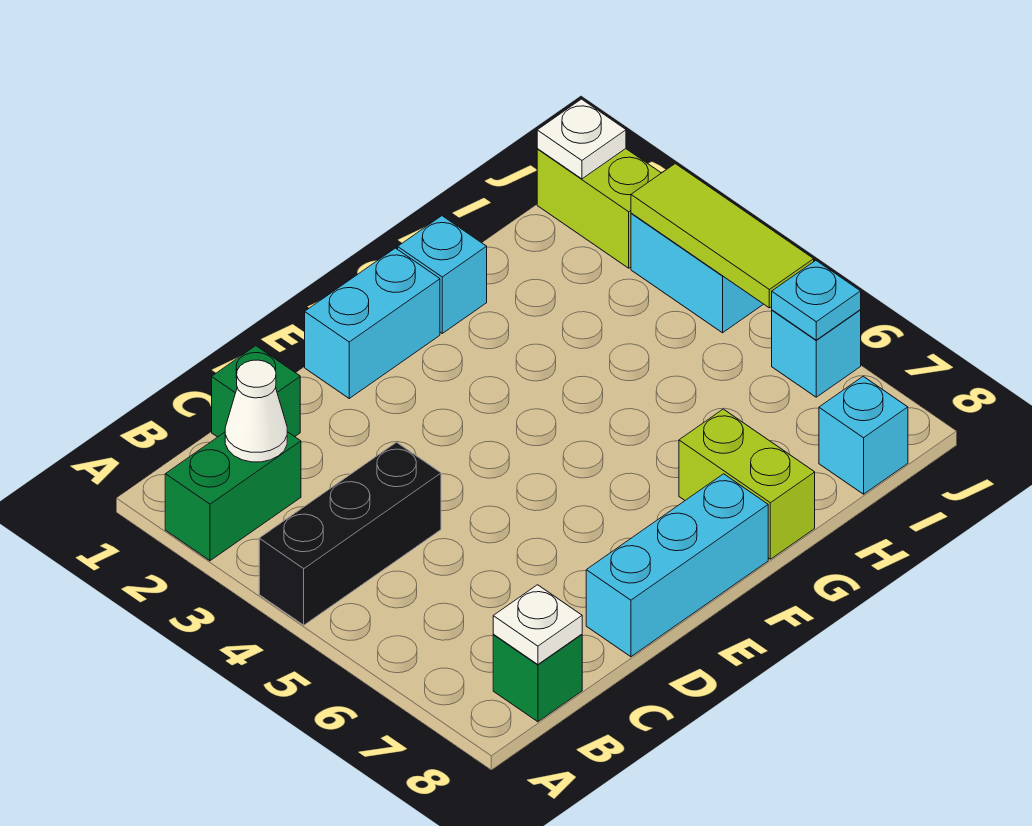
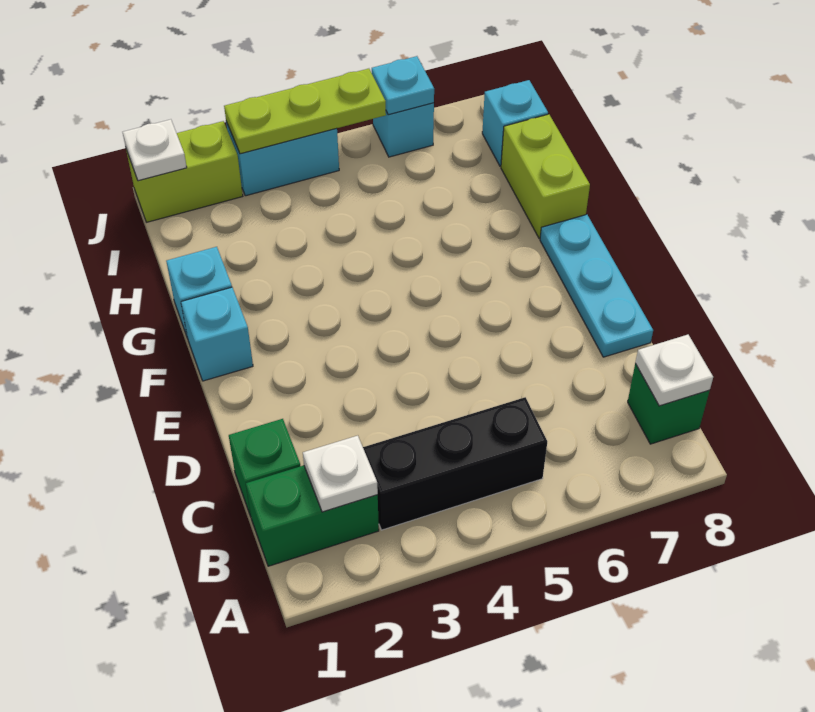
green 1x2 brick [165,432,301,561] -> green 1x2 brick turned to [246,465,379,566]
black 1x3 brick [259,442,441,625] -> black 1x3 brick turned to [363,397,547,530]
white 1x1 cone [225,360,287,462] -> white 1x1 plate [303,436,378,512]
cyan 1x3 brick [586,474,768,657] -> cyan 1x3 plate [540,215,653,357]
cyan 1x2 brick [305,248,440,398] -> cyan 1x1 brick [181,287,253,381]
lime 1x2 brick [679,409,815,559] -> lime 1x2 brick turned to [501,114,590,239]
lime 1x3 tile [631,164,814,308] -> lime 1x3 plate [224,69,386,154]

